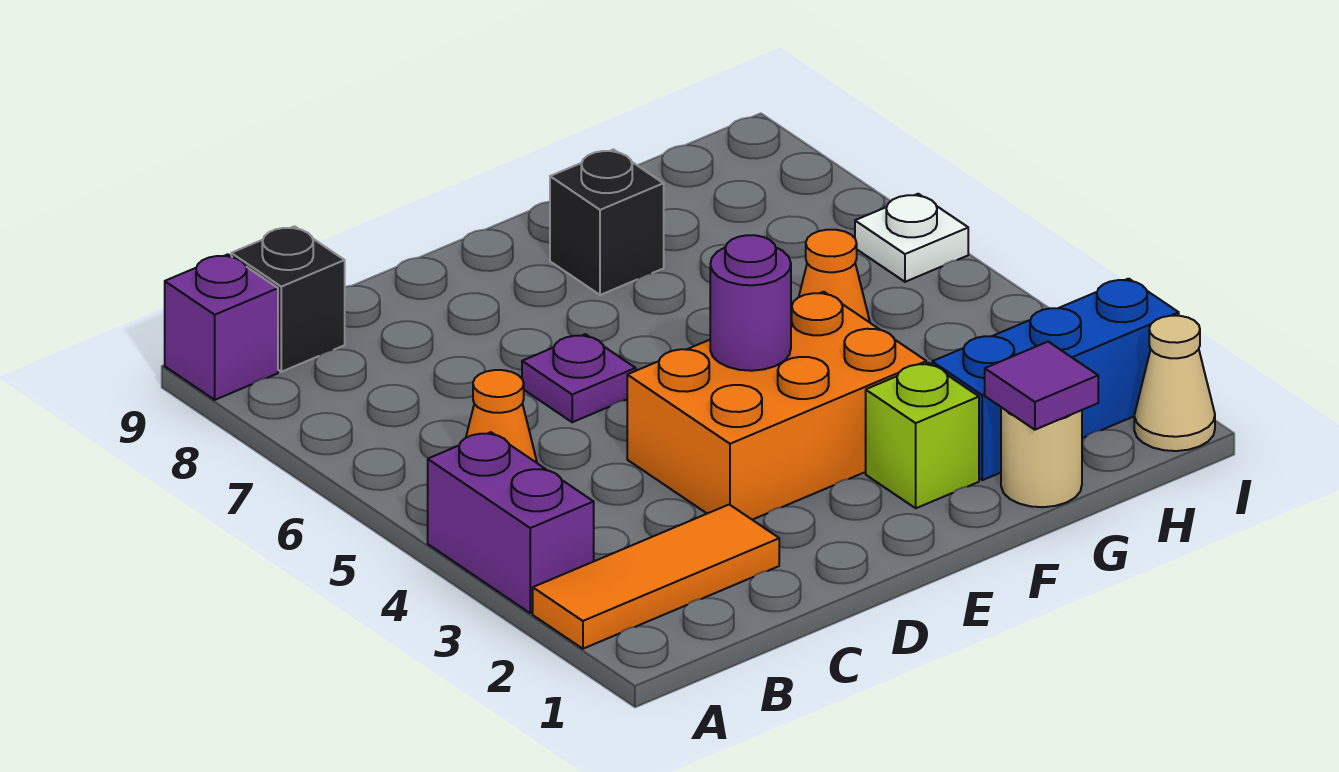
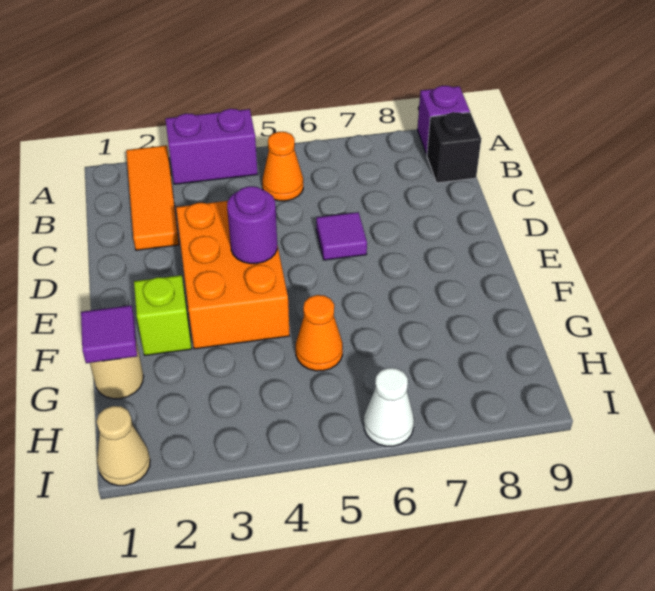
purple 1x1 plate [522,334,636,422] -> purple 1x1 tile [316,212,367,260]
black 1x1 brick [550,150,664,295] -> none
blue 1x3 brick [932,279,1179,480] -> none
white 1x1 plate [855,194,968,282] -> white 1x1 cone [364,368,414,446]

